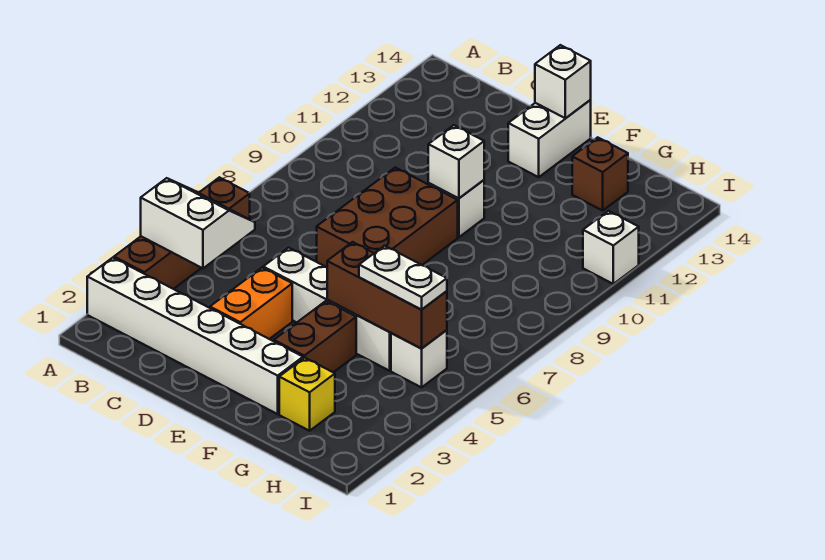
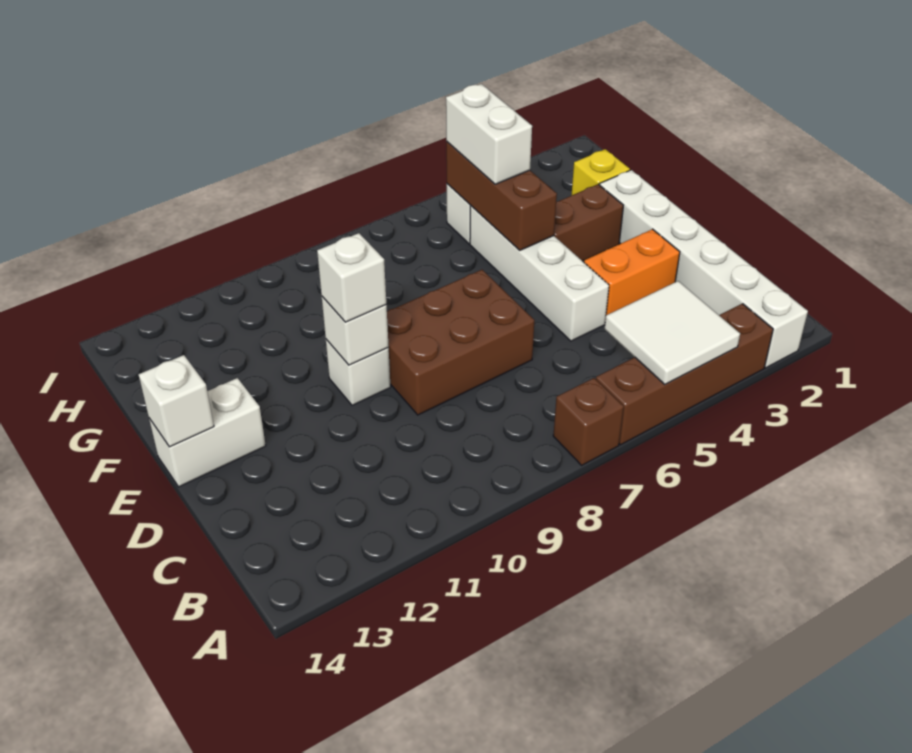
white 2x2 slope [141,178,255,268] -> white 2x2 tile [605,281,740,384]
white 1x2 plate [359,246,447,310] -> white 1x2 brick [446,84,532,184]
brown 1x1 brick [572,137,628,211] -> brown 1x1 brick moved to [553,378,624,465]
white 1x1 brick [583,211,639,284] -> white 1x1 brick moved to [317,233,386,322]

